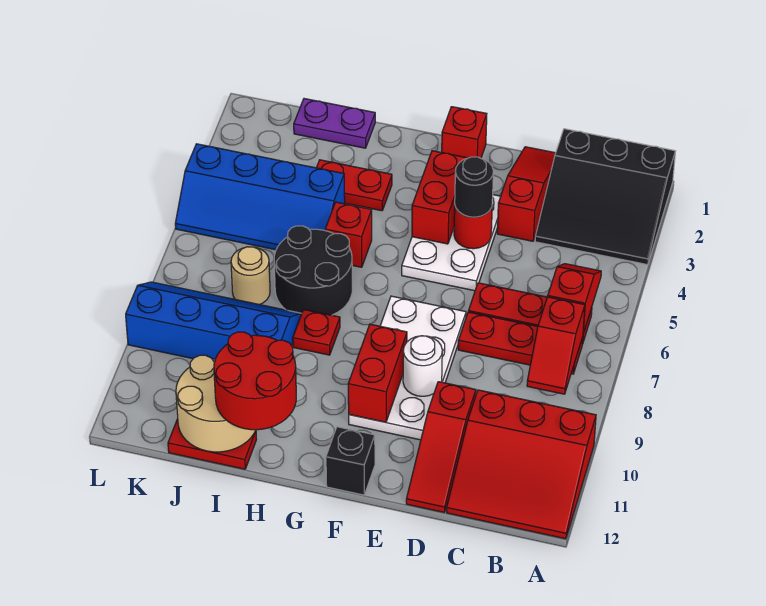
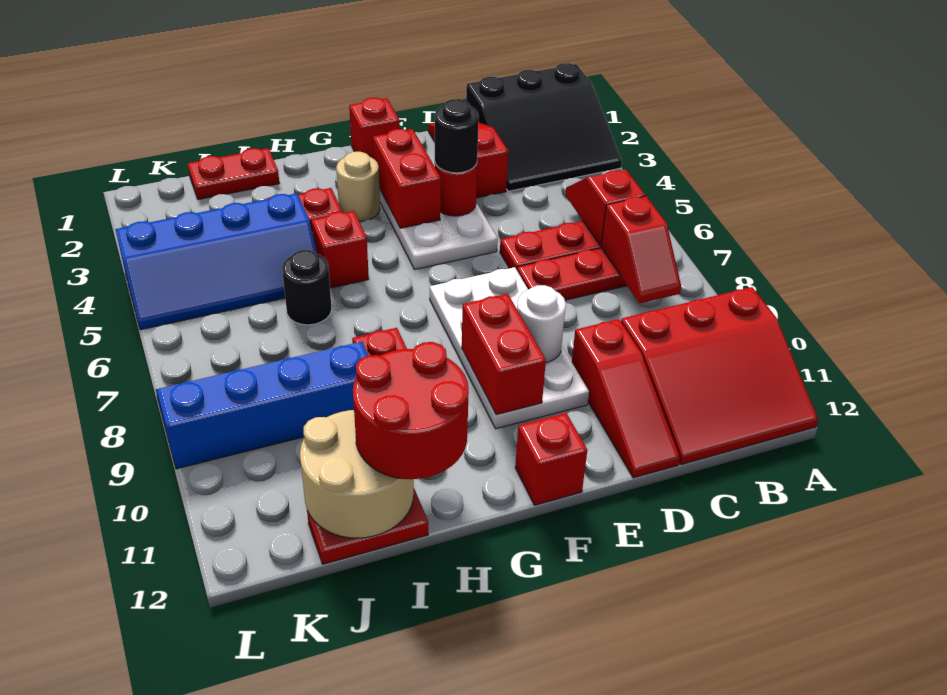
black 1x1 brick [326,427,375,495] -> red 1x1 brick [515,413,587,505]
black 2x2 round brick [274,226,352,315] -> black 1x1 round brick [282,250,332,325]
purple 1x2 plate [294,99,375,148] -> red 1x2 plate [188,148,279,200]
tan 1x1 round brick [231,247,270,305] -> tan 1x1 round brick moved to [336,152,380,221]

